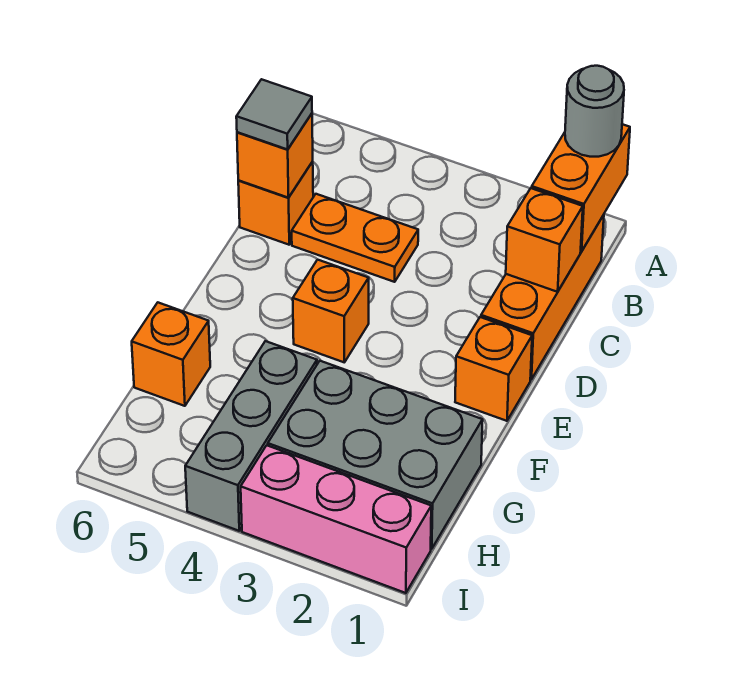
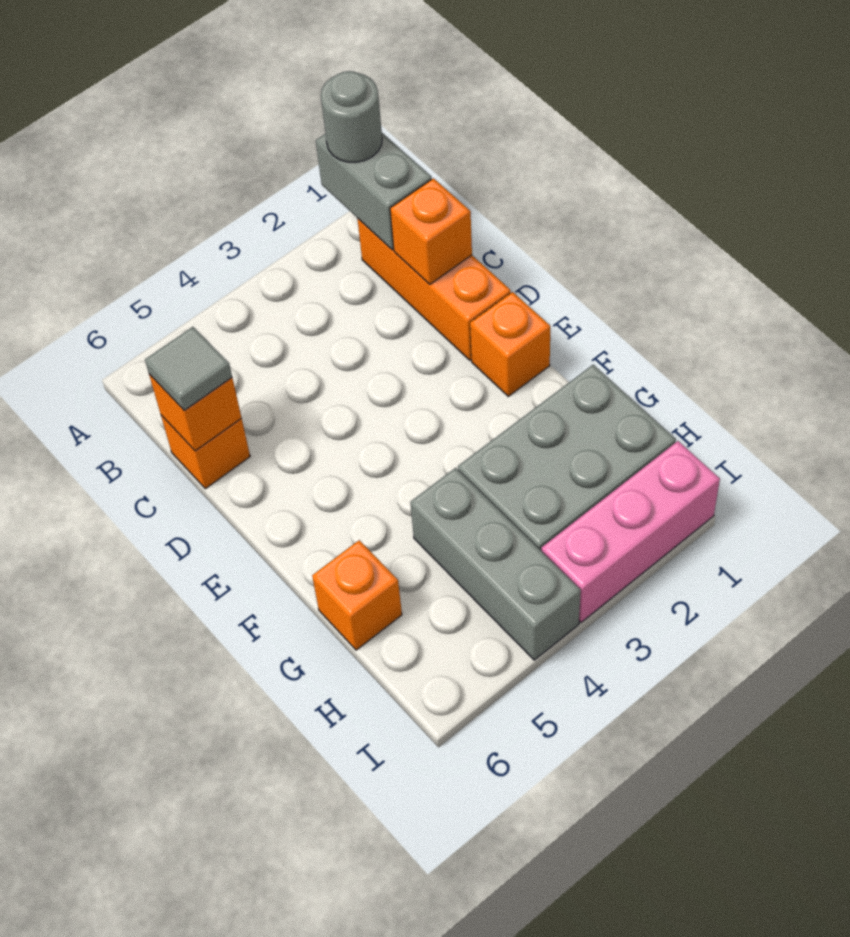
orange 1x2 brick [532,124,630,252] -> grey 1x2 brick [316,133,432,250]
orange 1x2 plate [292,194,418,282] -> none
orange 1x1 brick [293,260,369,362] -> none

